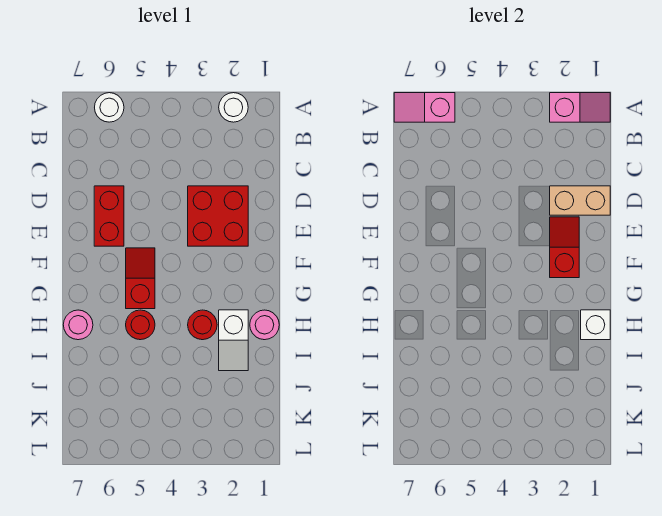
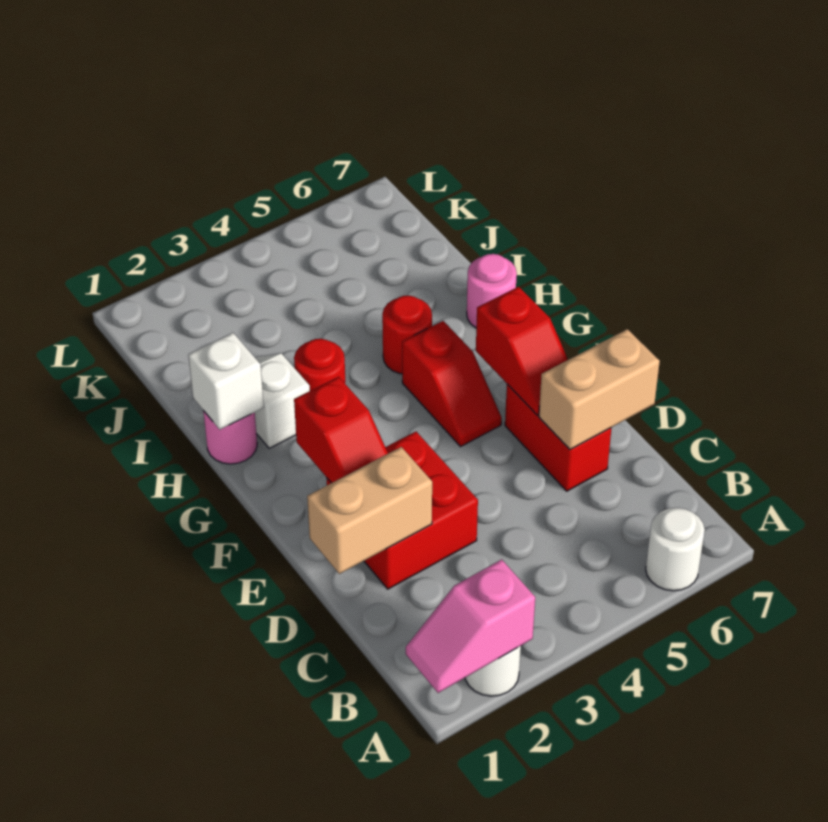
pink 1x2 slope [394,93,455,122] -> none
none -> tan 1x2 brick [539,329,660,449]
none -> red 1x2 slope [476,287,568,415]

